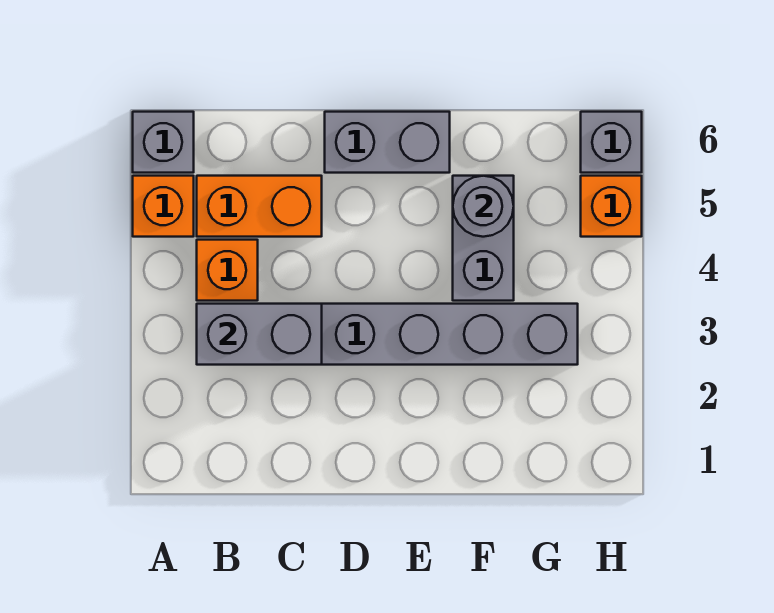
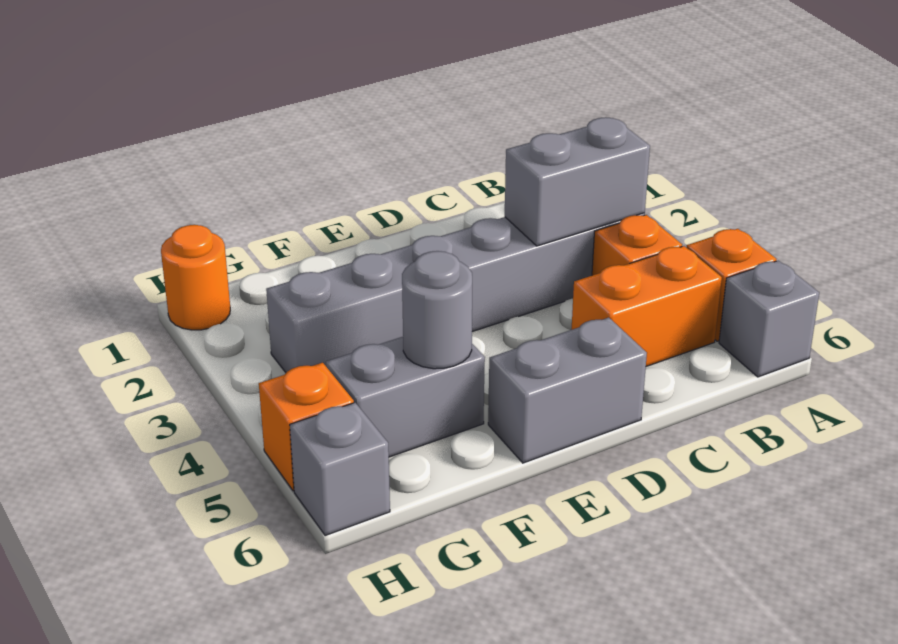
grey 1x2 brick [453,176,514,301] -> grey 1x2 brick turned to [326,337,485,457]
none -> orange 1x1 round brick [161,225,230,330]

